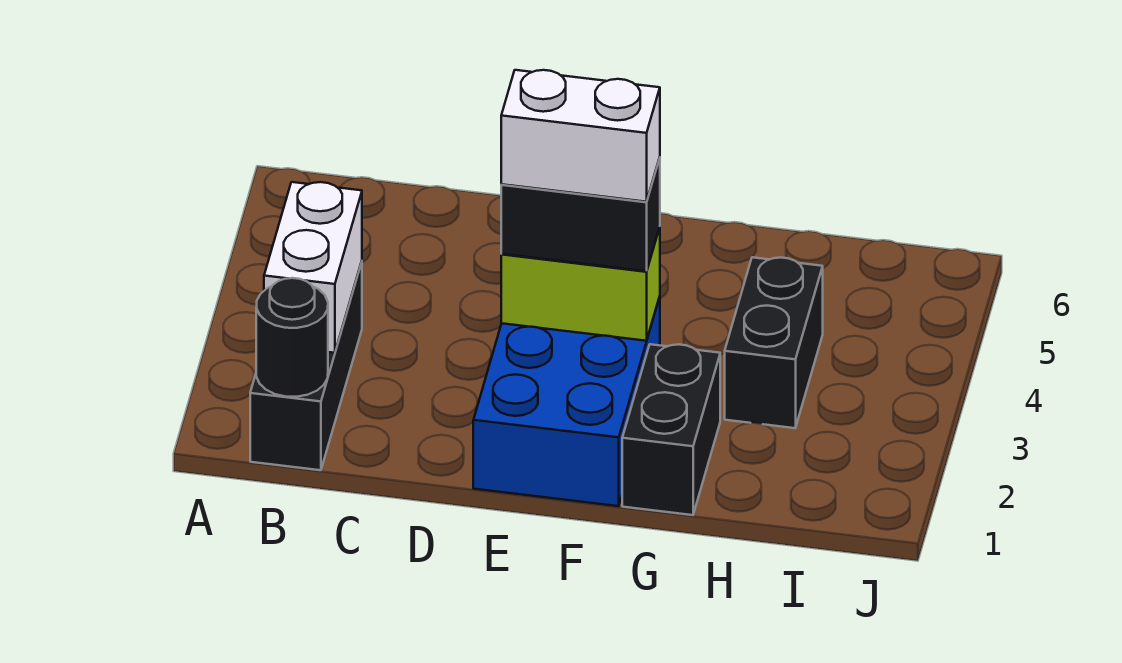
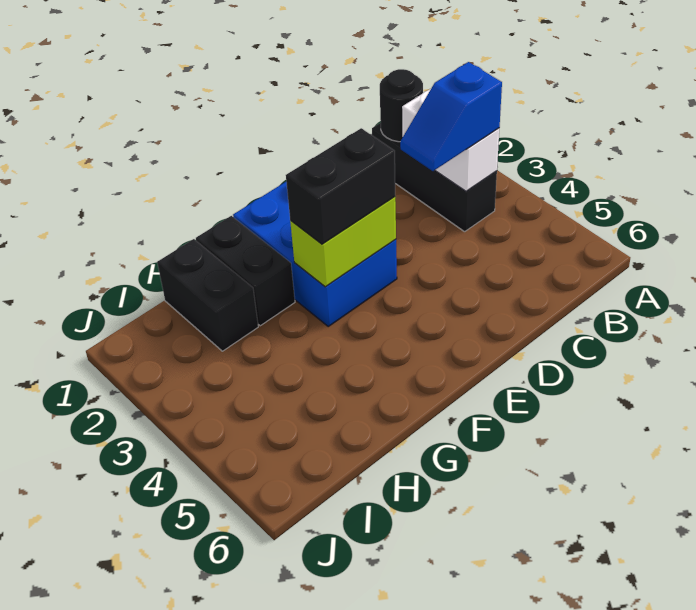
none -> blue 1x2 slope [400,62,502,171]
white 1x2 brick [501,70,660,202] -> none
black 1x2 brick [725,257,823,428] -> black 1x2 brick moved to [157,239,258,351]

